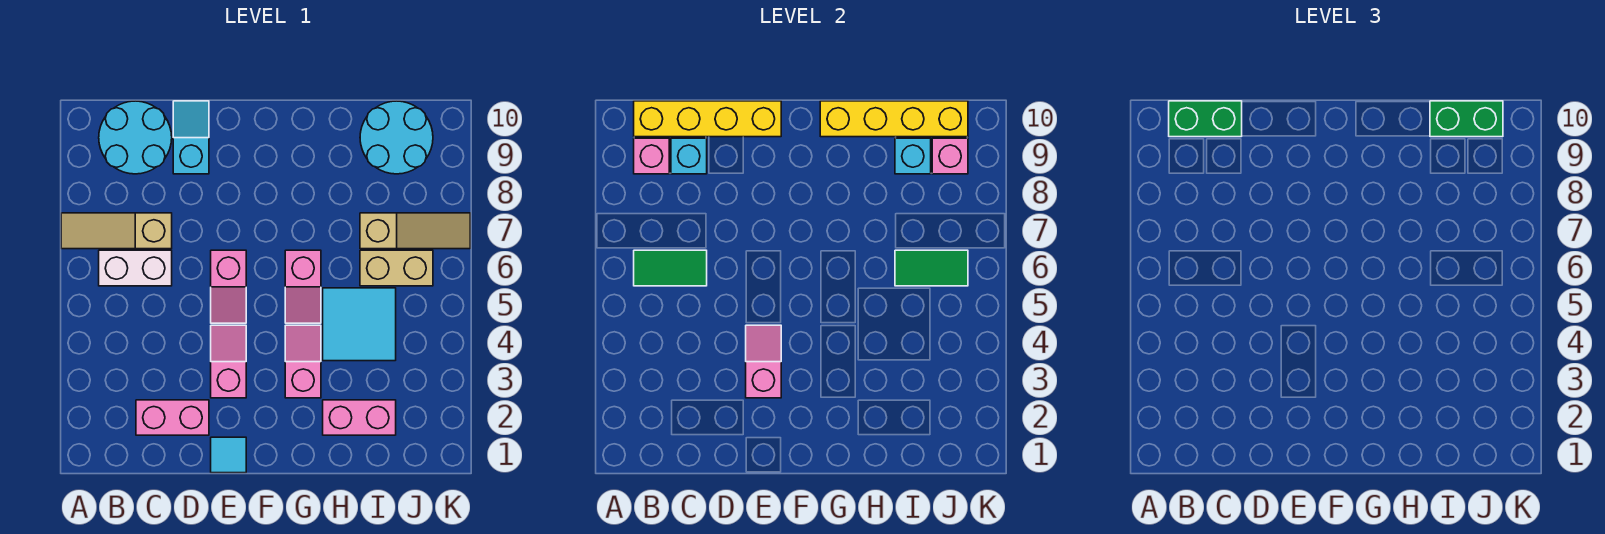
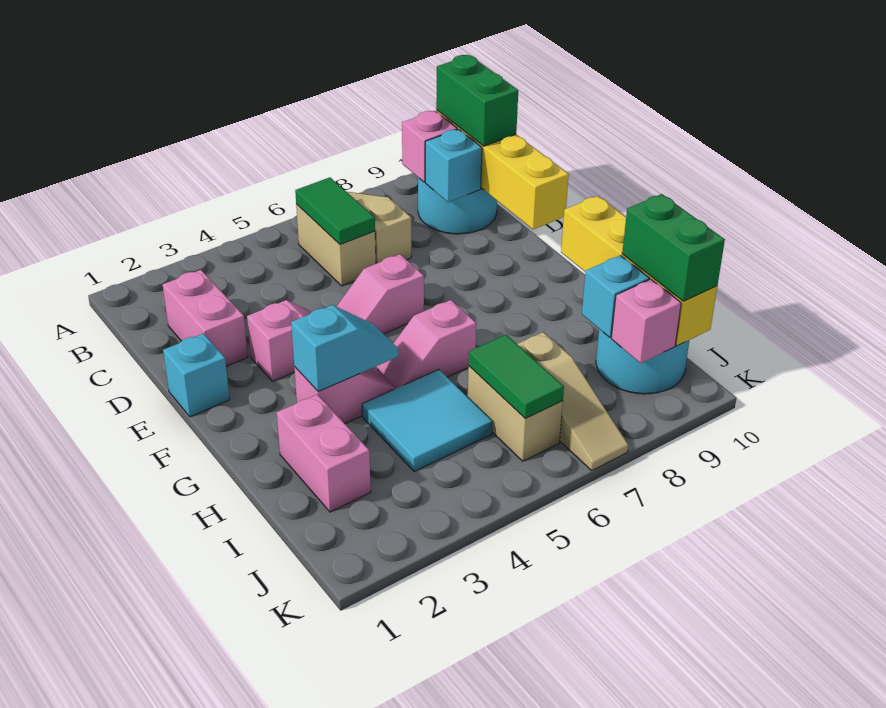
white 1x2 brick [99,250,172,286] -> tan 1x2 brick [296,204,376,286]
cyan 1x2 slope [173,101,209,174] -> cyan 1x2 slope moved to [291,305,398,392]
cyan 1x1 tile [211,437,246,473] -> cyan 1x1 brick [163,334,230,417]
pink 1x2 slope [746,325,781,398] -> none

